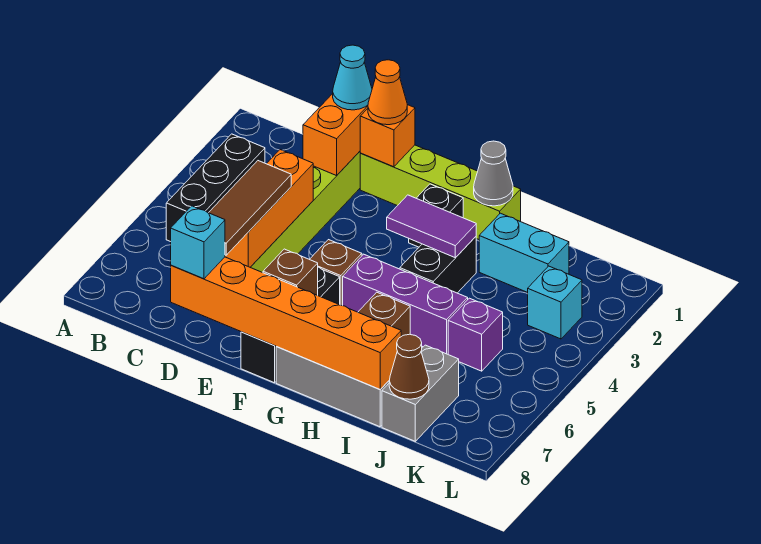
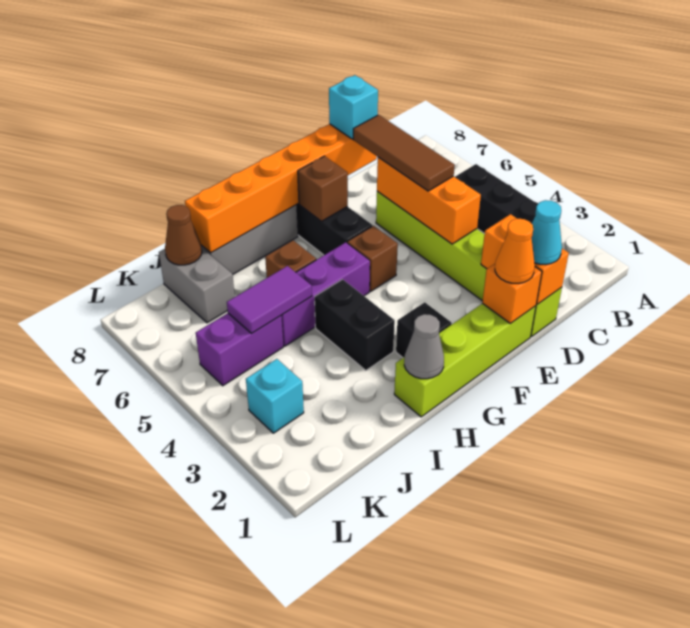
purple 1x2 tile [387,195,476,258] -> purple 1x2 tile moved to [227,266,312,333]
cyan 1x2 brick [479,213,569,293] -> none
purple 1x1 brick [448,298,503,371] -> purple 1x2 brick [196,313,283,386]

